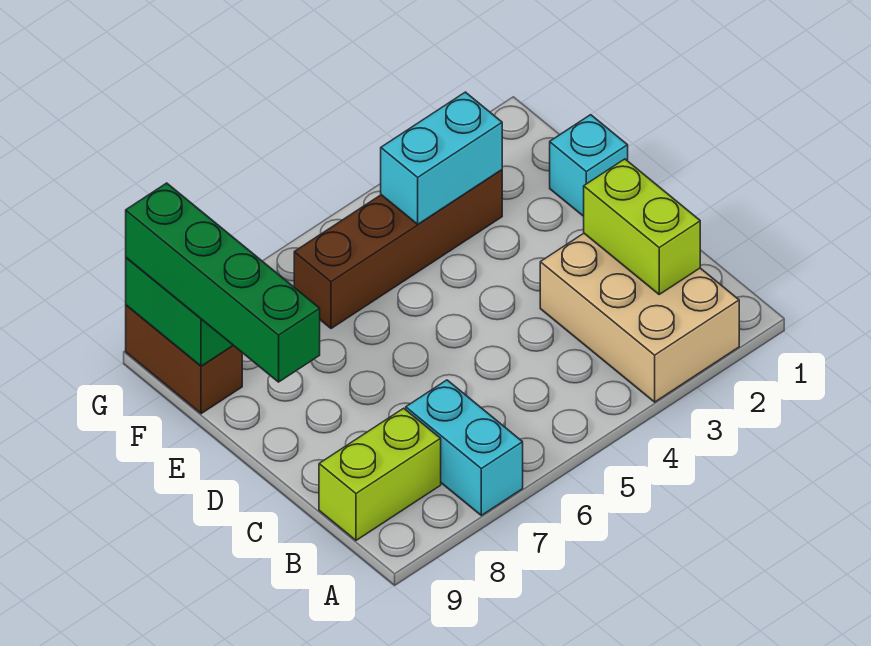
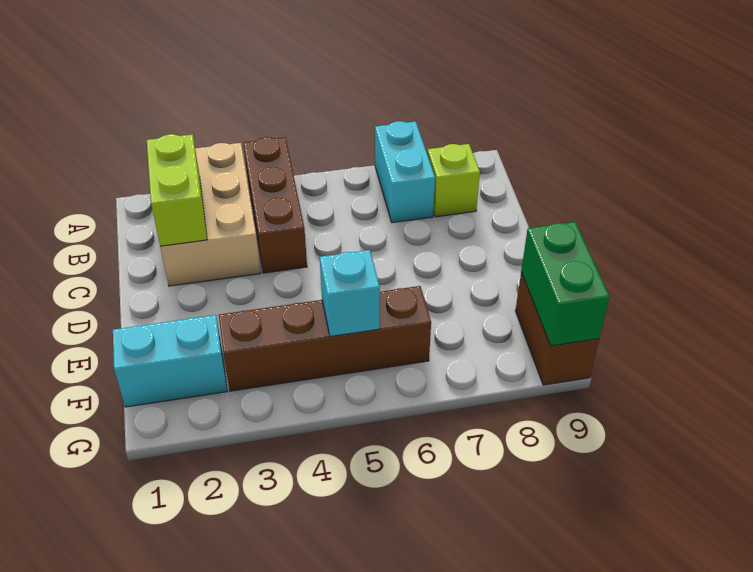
none -> brown 1x3 brick [244,137,307,273]
lime 1x2 brick [319,408,441,540] -> lime 1x1 brick [427,144,480,217]
green 1x4 brick [126,183,320,382] -> none
cyan 1x1 brick [550,115,628,216] -> cyan 1x1 brick moved to [320,250,380,337]
cyan 1x2 brick [381,92,502,224] -> cyan 1x2 brick moved to [113,315,227,407]

